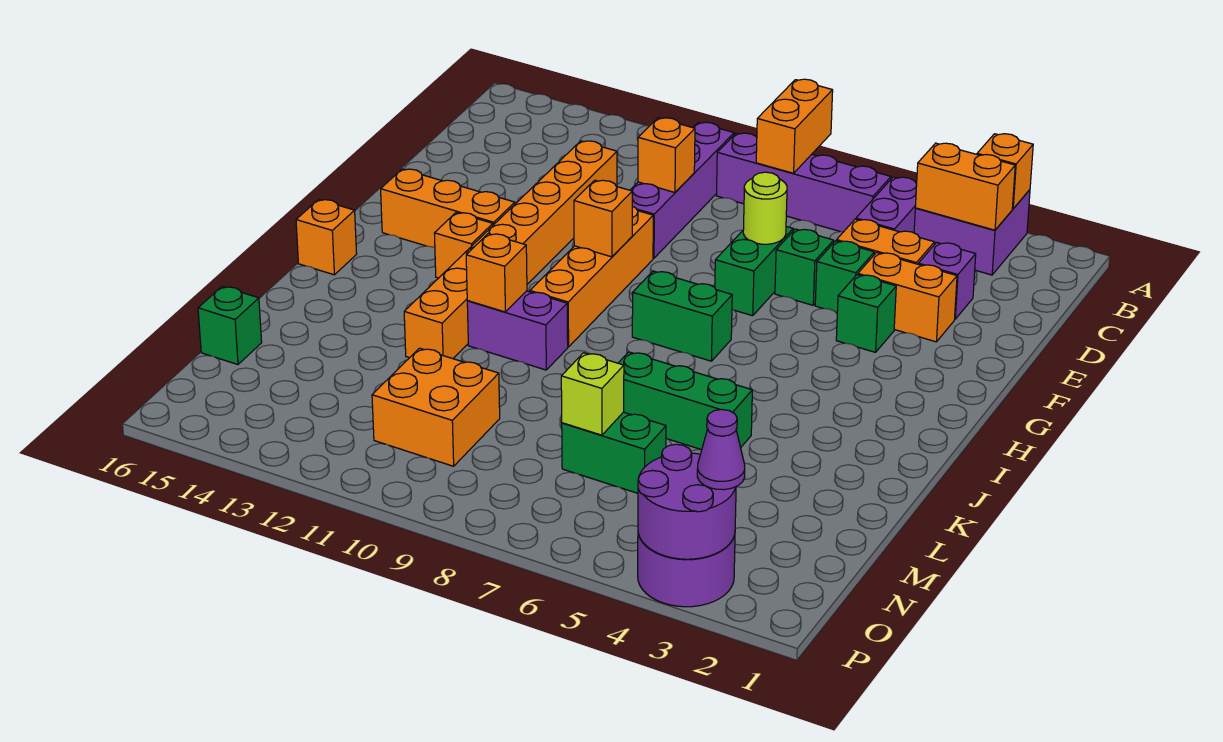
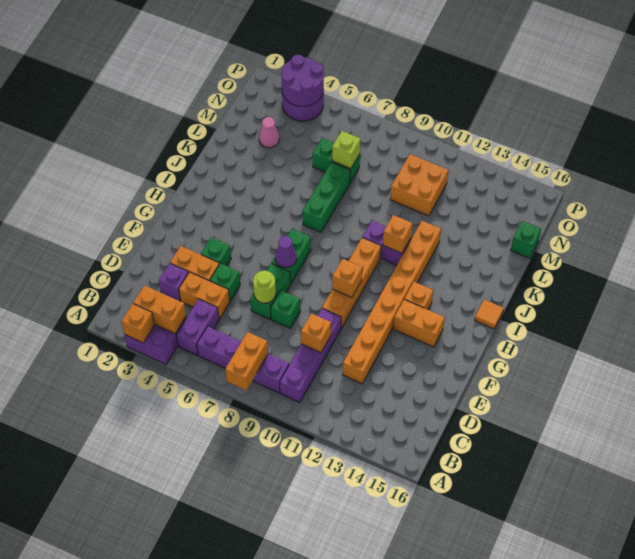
green 1x1 brick [775,229,834,305] -> green 1x1 brick moved to [271,290,300,328]
orange 1x3 brick [381,169,515,248] -> orange 1x2 brick [393,300,445,347]
green 1x2 brick [632,271,732,361] -> green 1x2 brick turned to [272,229,311,283]
orange 1x1 brick [296,199,357,275] -> orange 1x1 tile [475,300,504,329]
green 1x3 brick [619,352,752,450] -> green 1x3 brick turned to [302,162,350,232]
none -> pink 1x1 cone [259,117,279,148]
purple 1x1 cone [697,409,745,490] -> purple 1x1 cone moved to [275,236,297,267]

